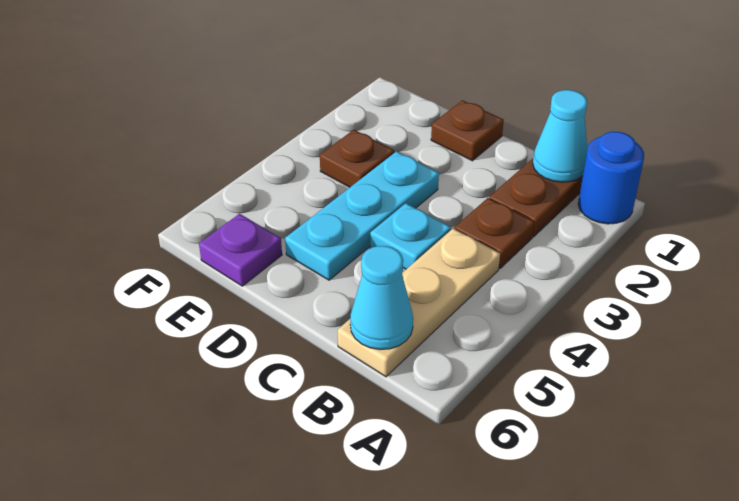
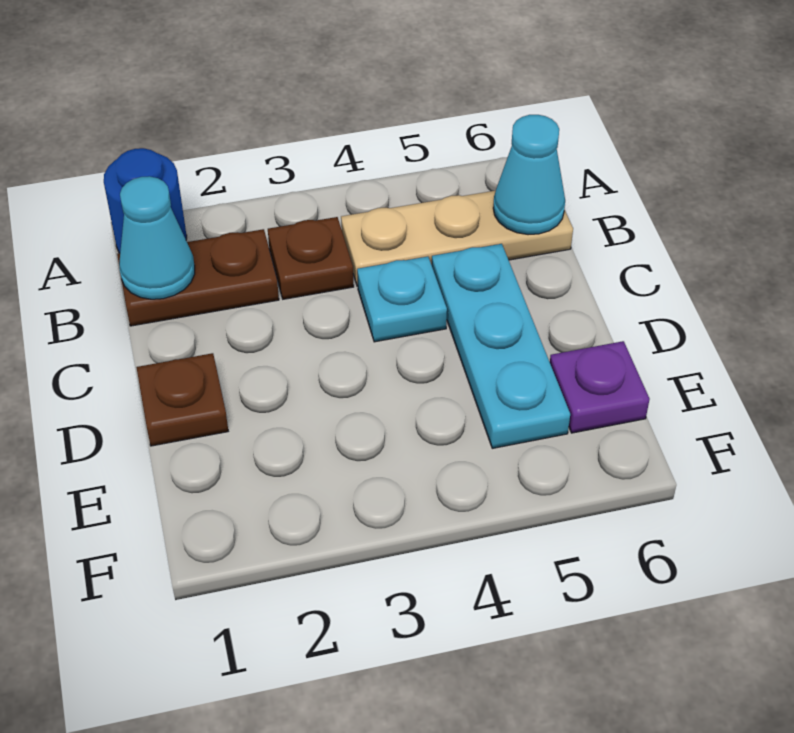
cyan 1x3 plate [285,151,439,280] -> cyan 1x3 plate turned to [432,244,570,448]
brown 1x1 plate [320,130,394,187] -> none

